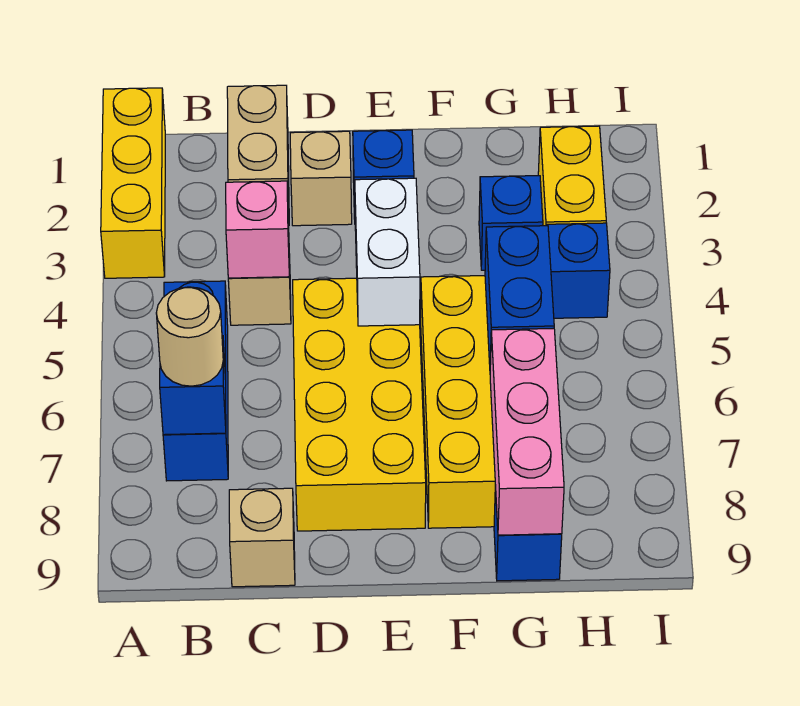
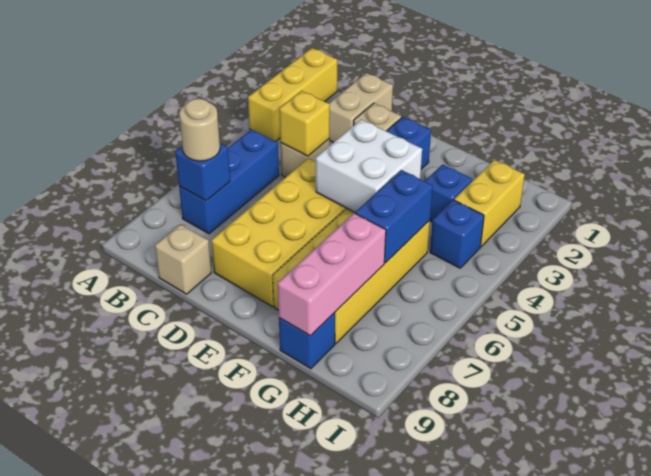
pink 1x1 brick [226,181,289,278] -> yellow 1x1 brick [279,91,330,156]
white 1x2 brick [355,178,420,326] -> white 2x2 brick [316,119,422,212]

